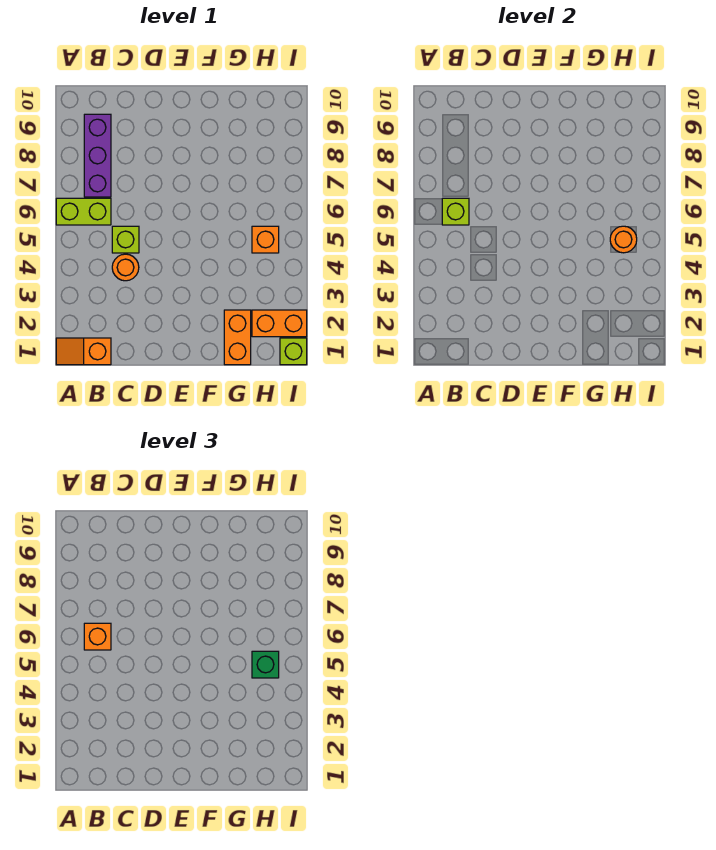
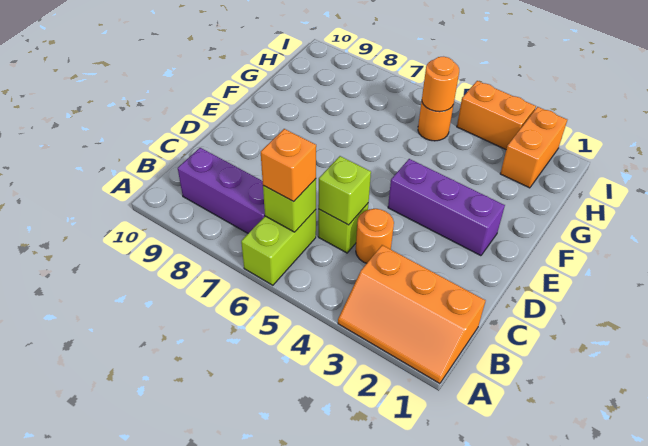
orange 1x2 slope [56,338,111,365] -> orange 2x3 slope [338,245,486,384]
none -> purple 1x3 brick [388,159,505,256]
orange 1x2 brick [224,310,251,365] -> orange 1x2 brick moved to [457,81,536,149]
orange 1x1 brick [252,226,279,253] -> orange 1x1 round brick [418,102,453,141]
green 1x1 brick [252,651,279,678] -> none
lime 1x1 brick [280,338,307,365] -> lime 1x1 brick moved to [318,156,371,225]

